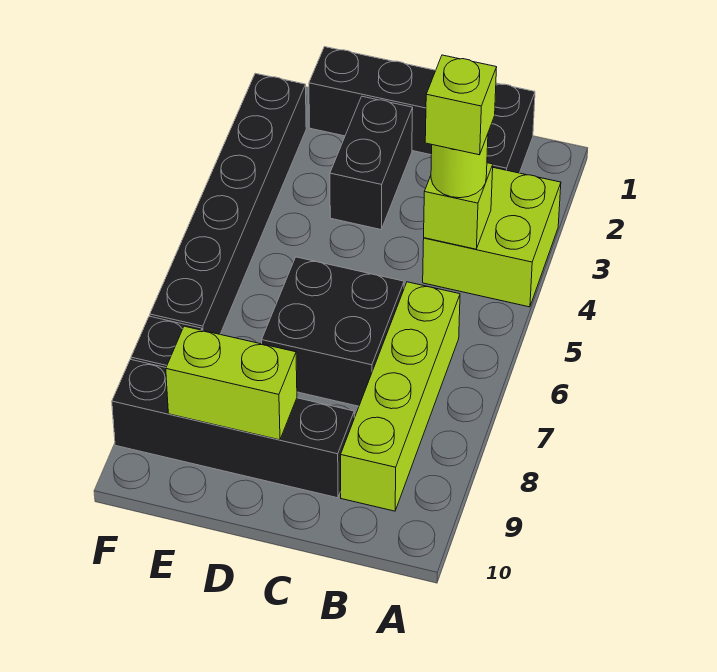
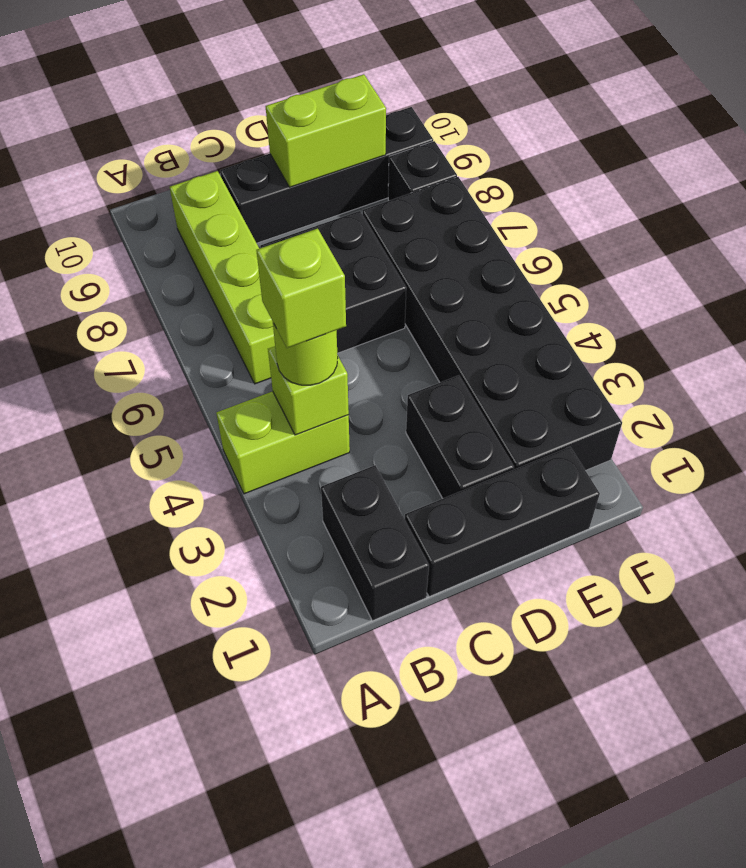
lime 2x2 brick [423,168,561,307] -> lime 1x2 brick [216,391,350,494]
black 1x6 brick [150,73,306,334] -> black 2x6 brick [362,177,622,470]

